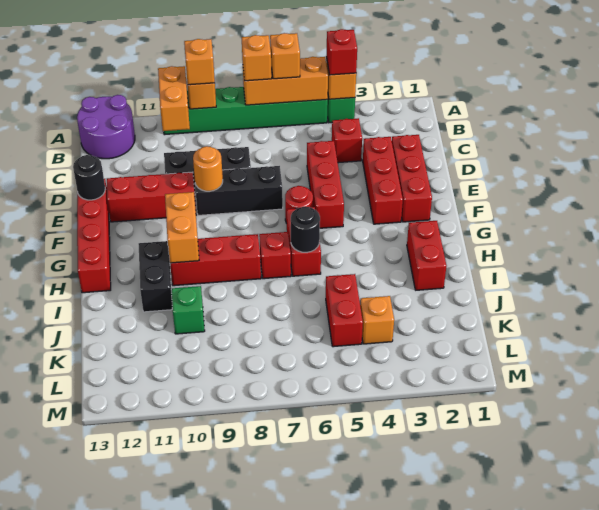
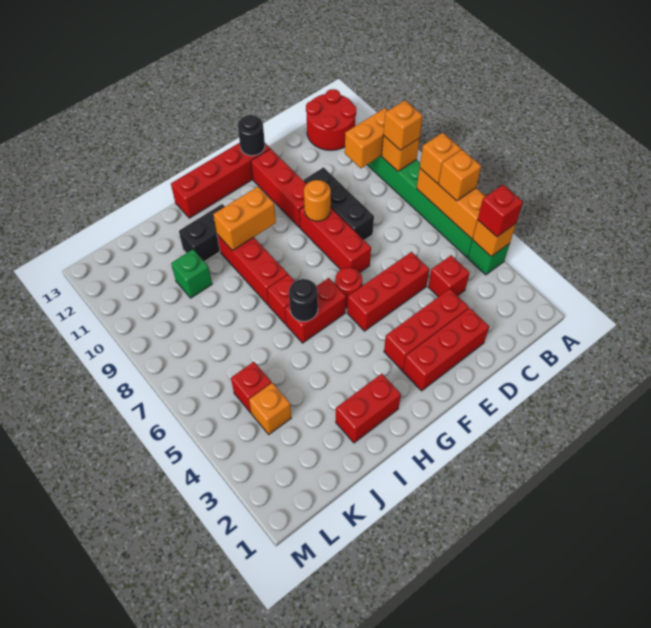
purple 2x2 round brick [77,95,135,159] -> red 2x2 round brick [306,89,356,150]
black 1x3 brick [195,166,283,215] -> red 1x3 brick [299,207,371,272]
red 1x2 brick [326,274,363,347] -> red 1x1 brick [231,362,272,413]

